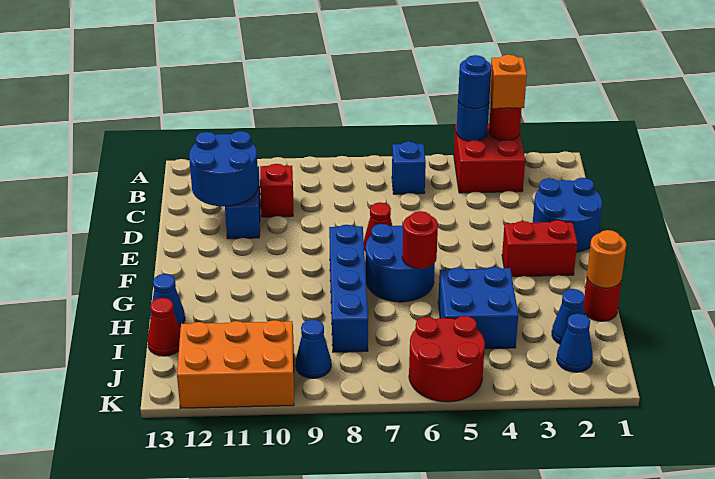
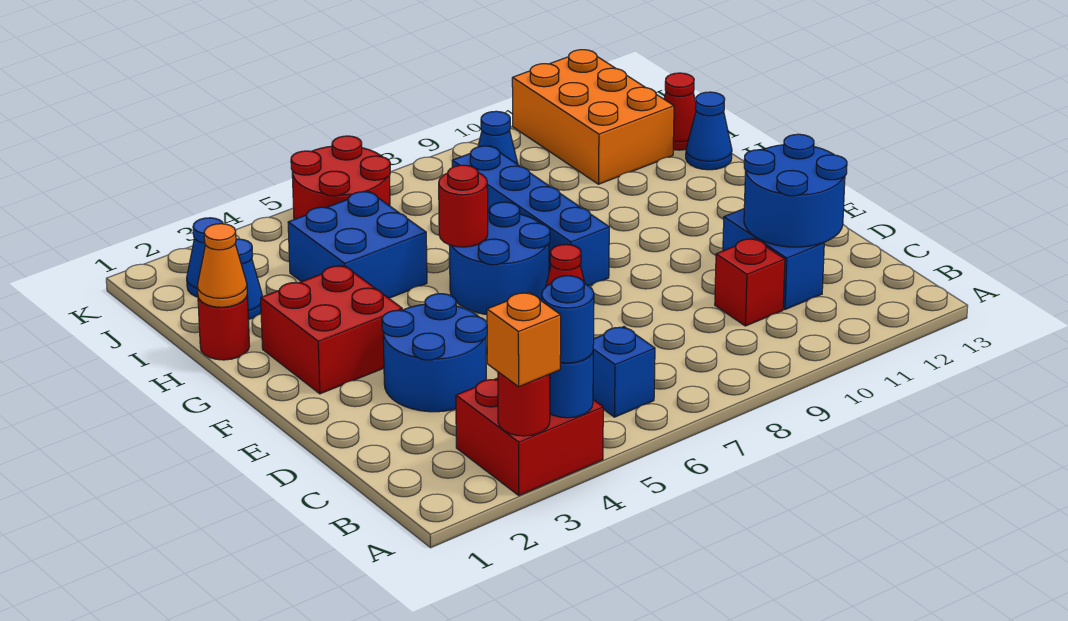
blue 2x2 round brick [533,178,602,252] -> blue 2x2 round brick moved to [382,294,487,412]
red 1x2 brick [502,220,577,276] -> red 2x2 brick [261,266,402,394]
orange 1x1 round brick [587,230,626,288] -> orange 1x1 cone [197,224,247,307]
orange 2x3 brick [177,320,294,408] -> orange 2x3 brick turned to [512,50,674,184]

